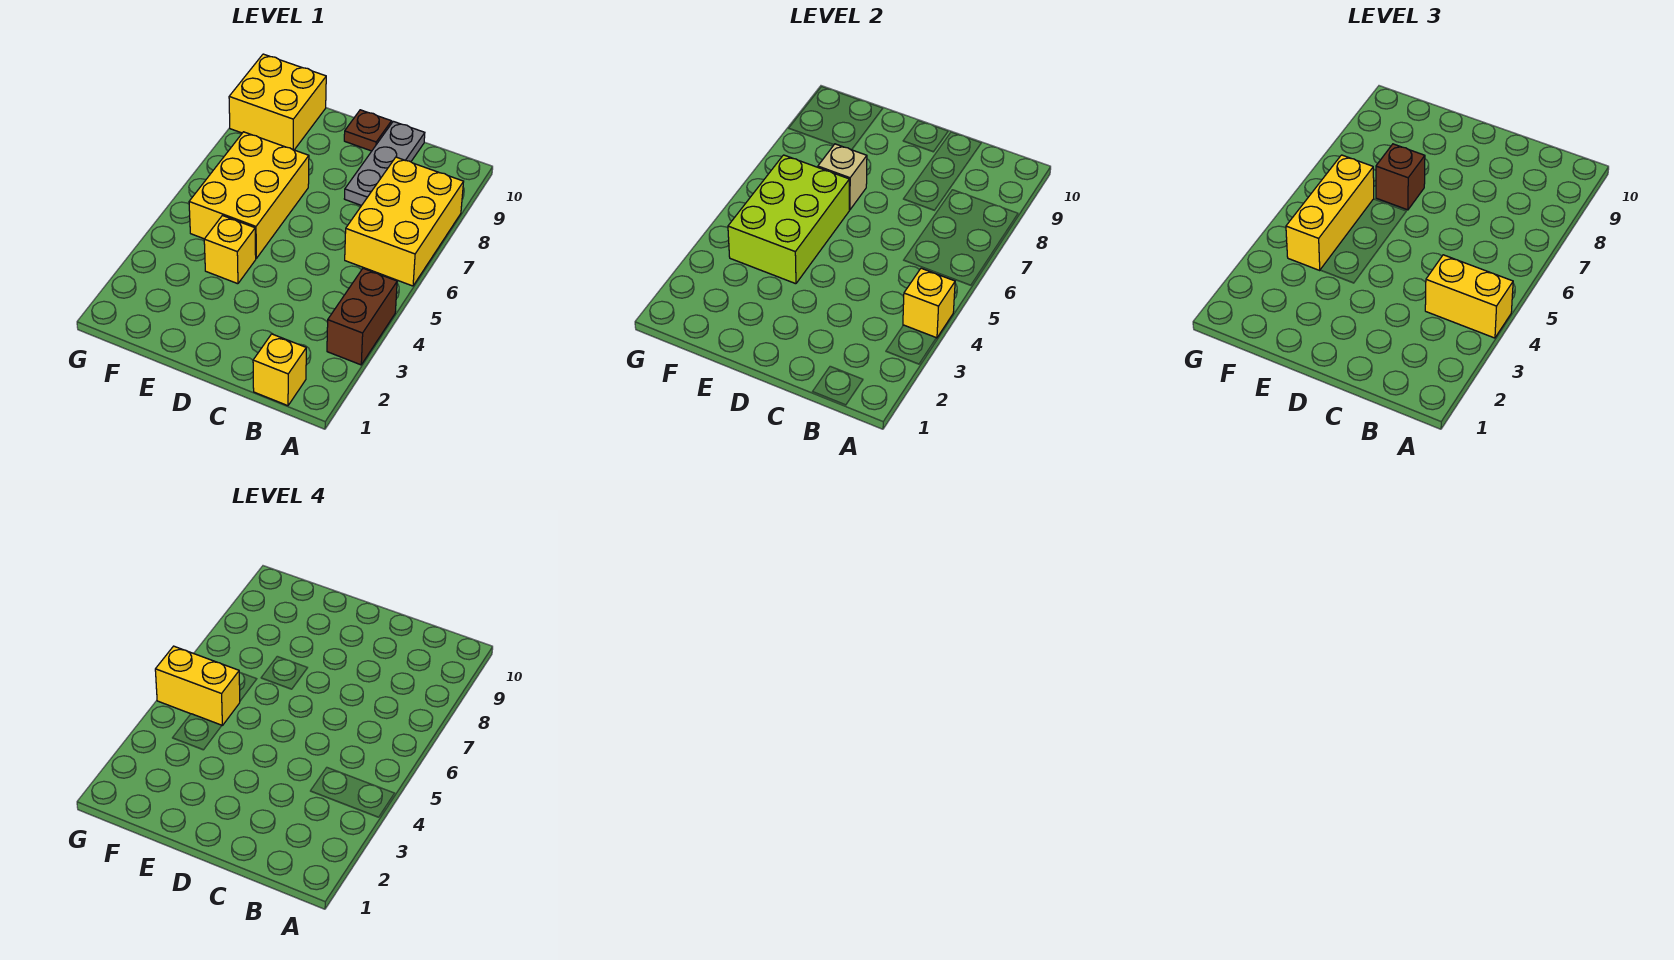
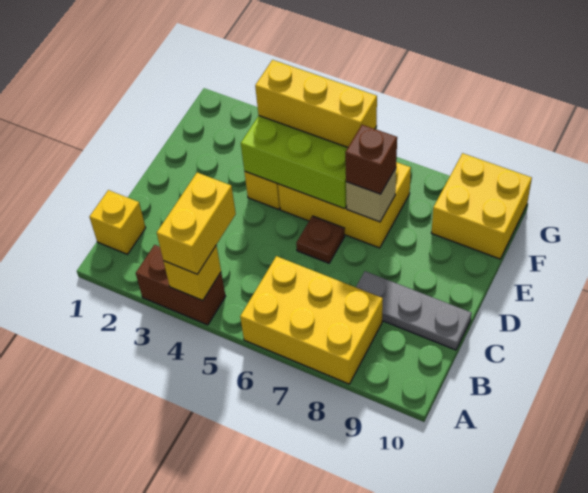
brown 1x1 plate [344,110,391,151] -> brown 1x1 plate moved to [296,216,345,263]
yellow 1x2 brick [155,646,240,725] -> none

